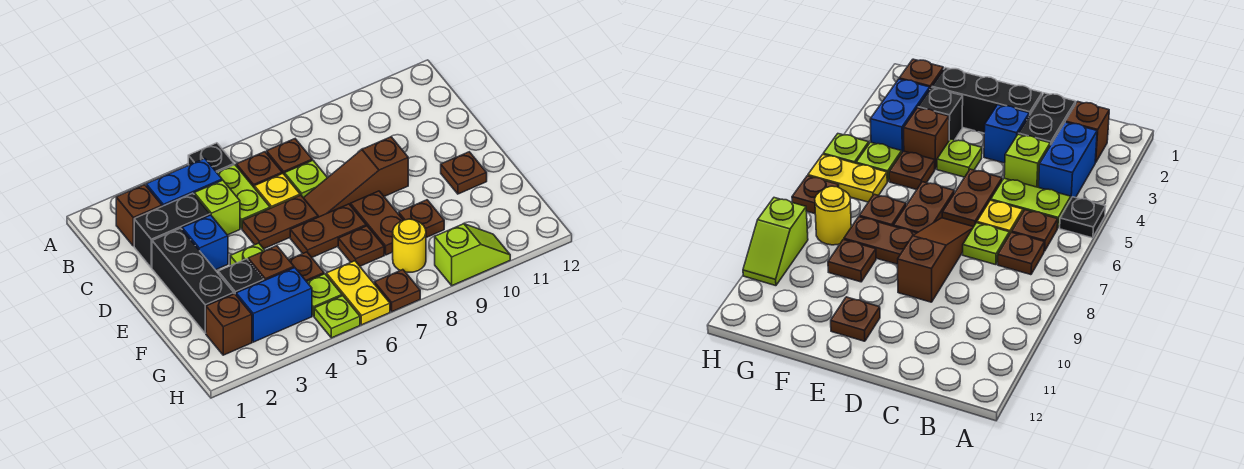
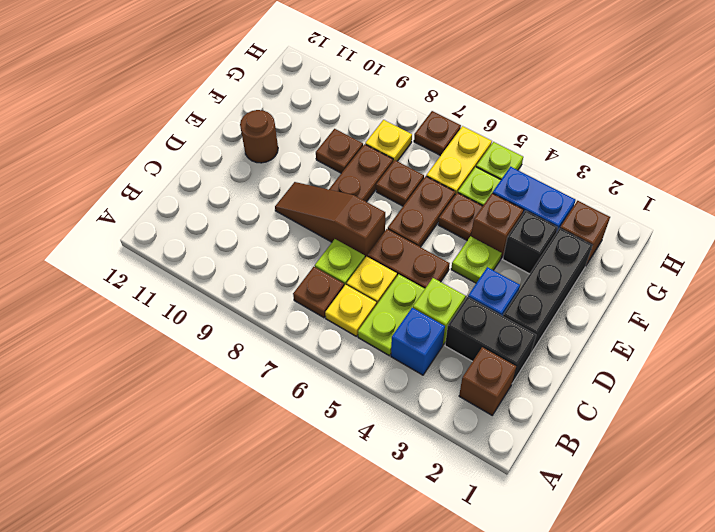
black 1x1 plate [188,143,234,172] -> none
blue 1x2 brick [146,158,222,206] -> blue 1x1 brick [391,308,445,375]
brown 1x1 plate [236,152,282,187] -> yellow 1x1 plate [325,285,376,337]
brown 1x3 slope [304,137,408,217] -> brown 1x3 slope turned to [275,182,385,257]
brown 1x2 plate [290,204,366,257] -> brown 1x2 plate turned to [388,176,455,247]
brown 1x1 plate [441,152,487,194] -> brown 1x1 round brick [240,110,278,163]
yellow 1x1 round brick [393,219,426,272] -> yellow 1x1 plate [365,120,412,161]
lime 1x2 slope [435,224,510,285] -> none

